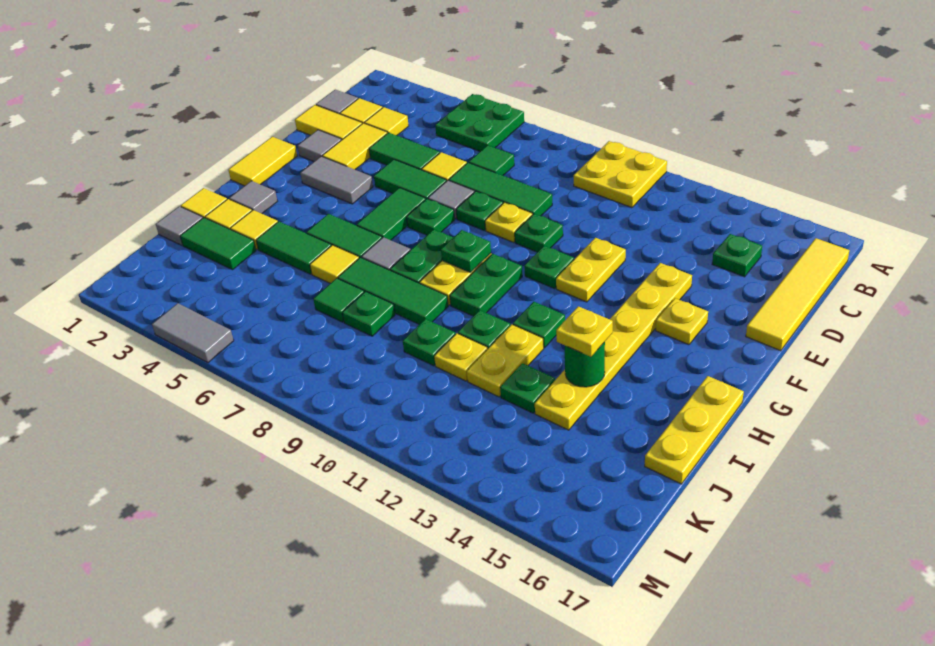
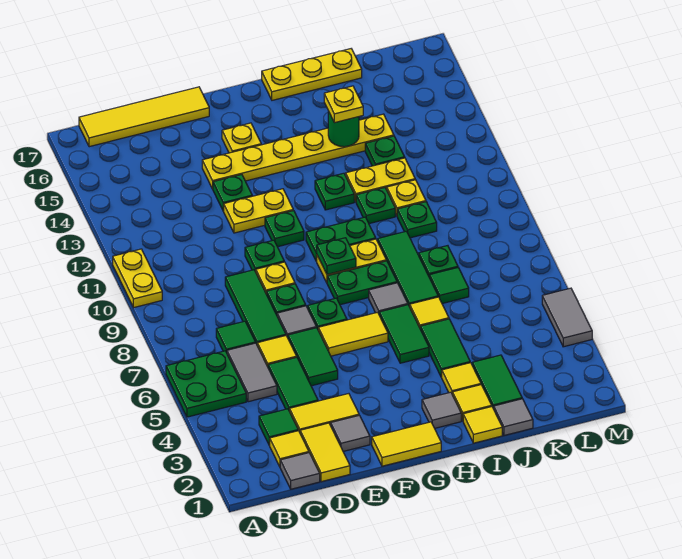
yellow 2x2 plate [574,141,667,208] -> yellow 1x2 plate [113,249,162,307]
yellow 1x1 tile [364,107,409,135] -> green 1x1 tile [259,409,298,445]
green 1x1 plate [712,234,762,277] -> green 1x1 plate moved to [213,175,252,211]
grey 1x2 tile [300,156,373,204] -> grey 1x2 tile moved to [227,343,277,402]
green 1x2 tile [357,188,426,240] -> yellow 1x2 tile [318,312,388,356]

